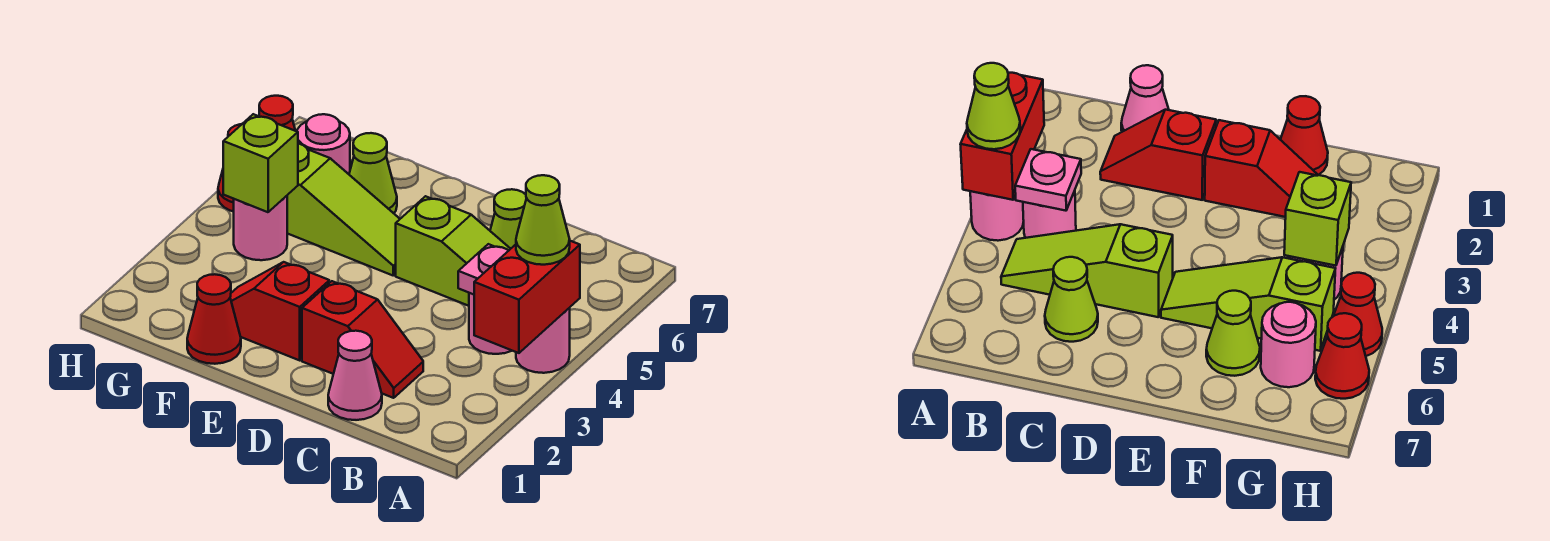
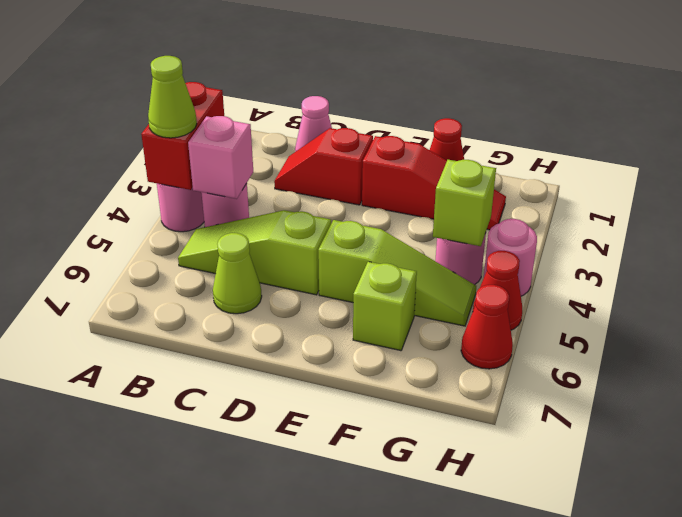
pink 1x1 plate [458,244,509,294] -> pink 1x1 brick [188,116,253,199]
red 1x2 slope [230,262,329,360] -> red 1x3 slope [362,136,506,230]
lime 1x3 slope [287,143,400,275] -> lime 1x3 slope turned to [318,220,476,326]
lime 1x1 cone [349,133,397,213] -> lime 1x1 brick [353,262,417,351]
pink 1x1 round brick [297,114,350,174] -> pink 1x1 round brick moved to [484,219,537,296]

